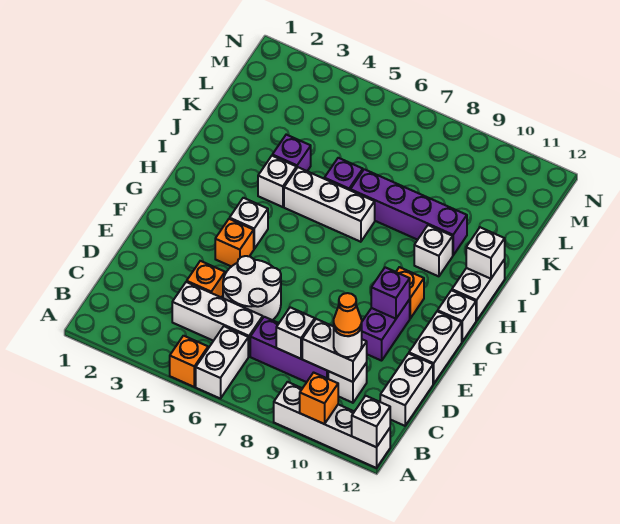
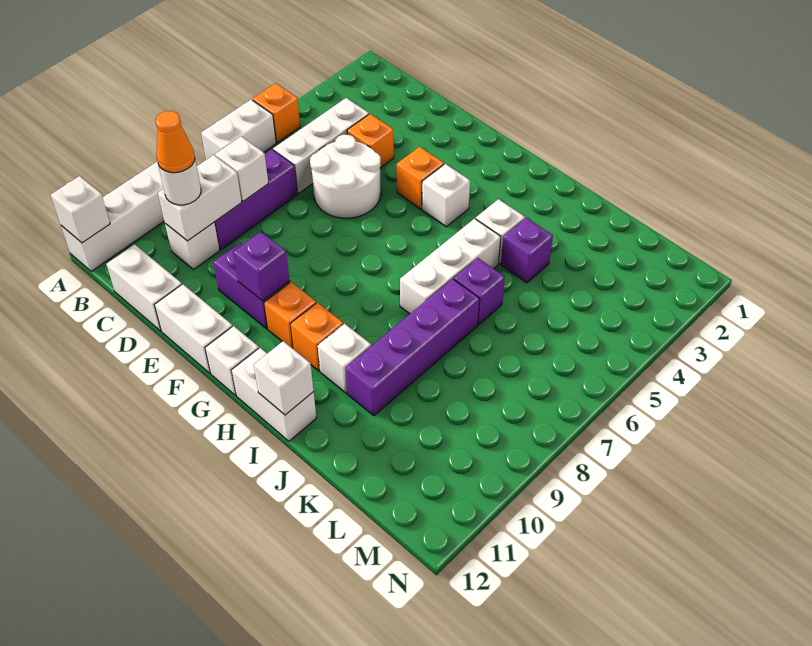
white 1x2 brick [196,326,248,399] -> white 1x2 brick turned to [201,100,276,160]
orange 1x1 brick [300,373,338,424] -> orange 1x1 brick moved to [291,303,343,371]

